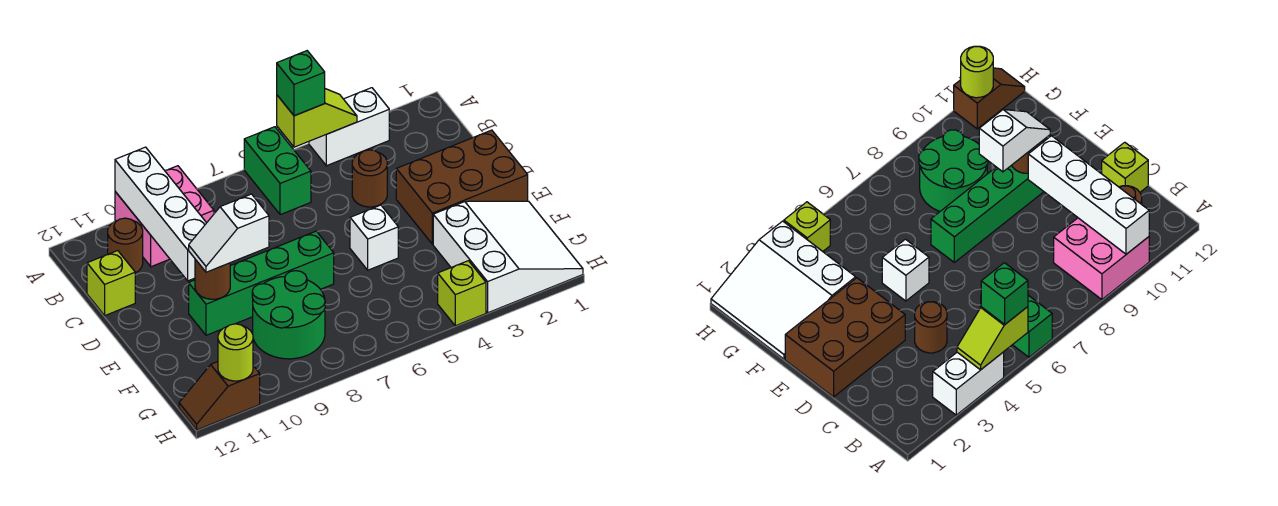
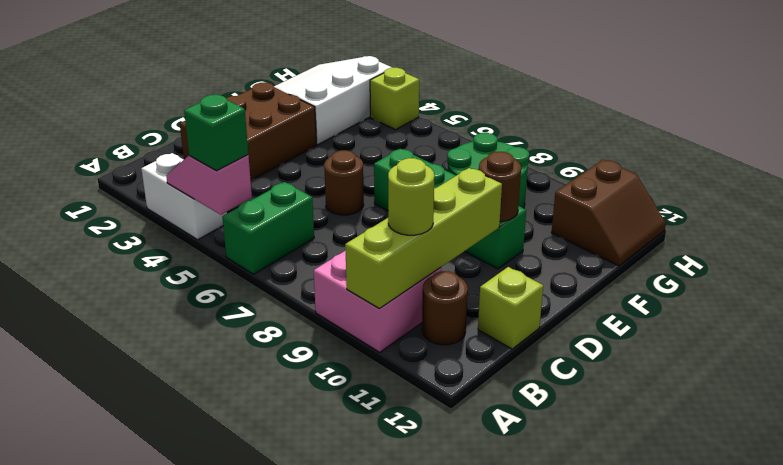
lime 1x2 slope [277,89,357,147] -> pink 1x2 slope [166,155,252,215]
white 1x4 brick [115,147,206,281] -> lime 1x4 brick [345,168,502,308]
brown 1x1 round brick [352,150,387,207] -> brown 1x1 round brick moved to [324,150,364,215]
brown 2x3 brick [396,130,528,244] -> brown 2x3 brick turned to [180,82,317,180]
white 1x1 brick [350,205,398,270] -> none
white 1x2 slope [189,194,269,272] -> none
brown 1x2 slope [179,362,260,430] -> brown 2x2 slope [551,160,666,266]
lime 1x1 round brick [218,324,253,381] -> lime 1x1 round brick moved to [388,158,434,235]

